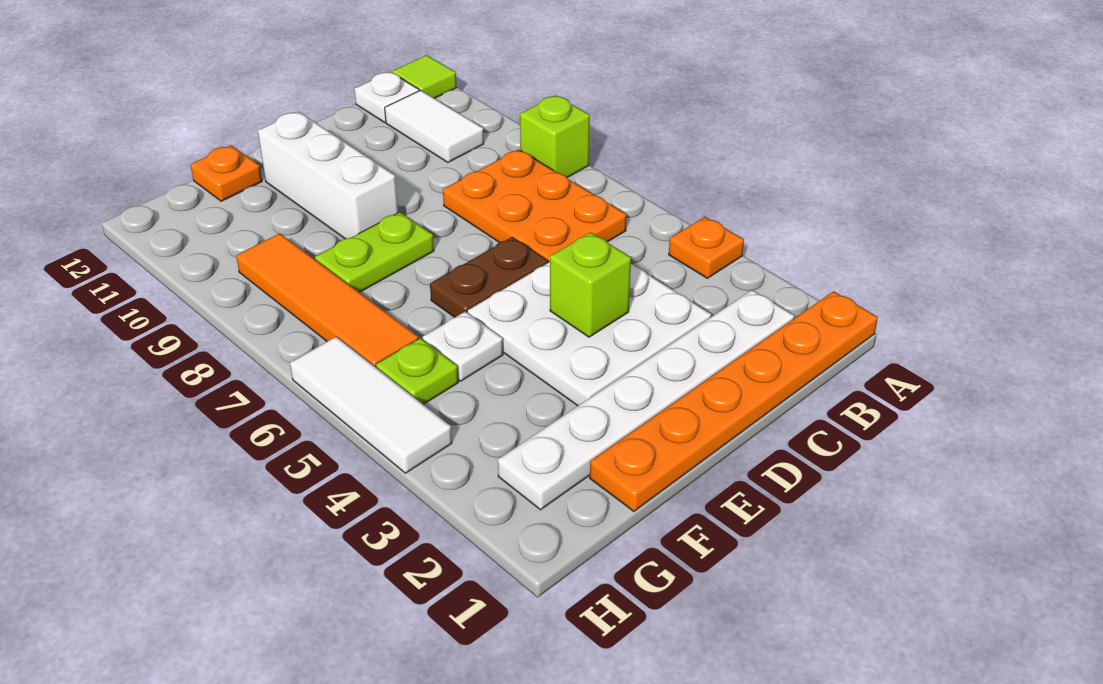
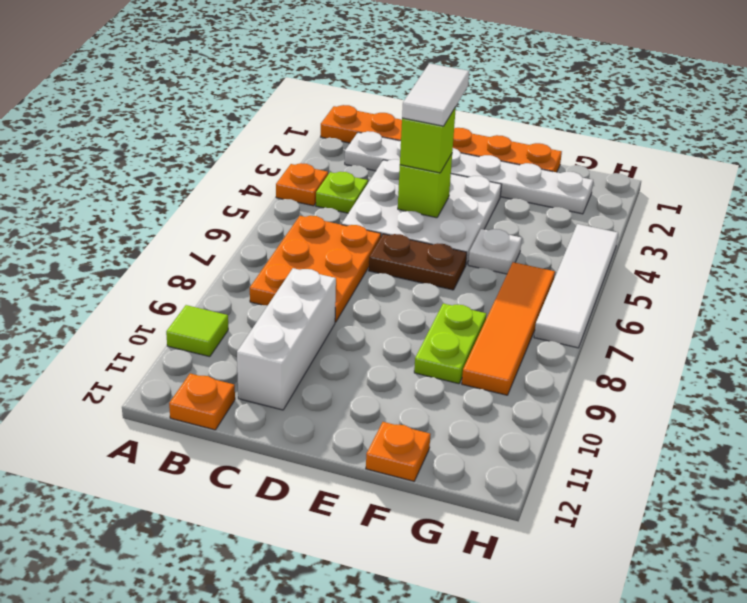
lime 1x1 brick [520,95,590,178] -> lime 1x1 brick moved to [400,107,456,173]
lime 1x1 tile [392,55,456,99] -> lime 1x1 tile moved to [166,305,228,357]
white 1x2 tile [385,90,484,162] -> white 1x2 tile moved to [402,63,469,126]
white 1x1 plate [355,72,419,122] -> orange 1x1 plate [169,374,235,430]
lime 1x2 plate [315,212,434,292] -> lime 1x2 plate turned to [414,304,486,384]
white 1x3 brick [258,112,398,239] -> white 1x3 brick moved to [237,268,336,410]
lime 1x1 plate [376,338,458,405] -> lime 1x1 plate moved to [316,172,368,213]
white 1x3 tile [290,337,452,473] -> white 1x4 tile [534,224,618,348]

